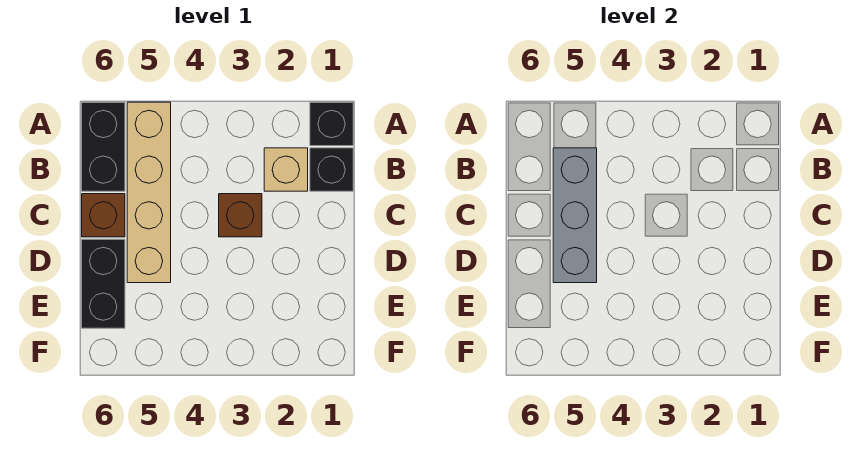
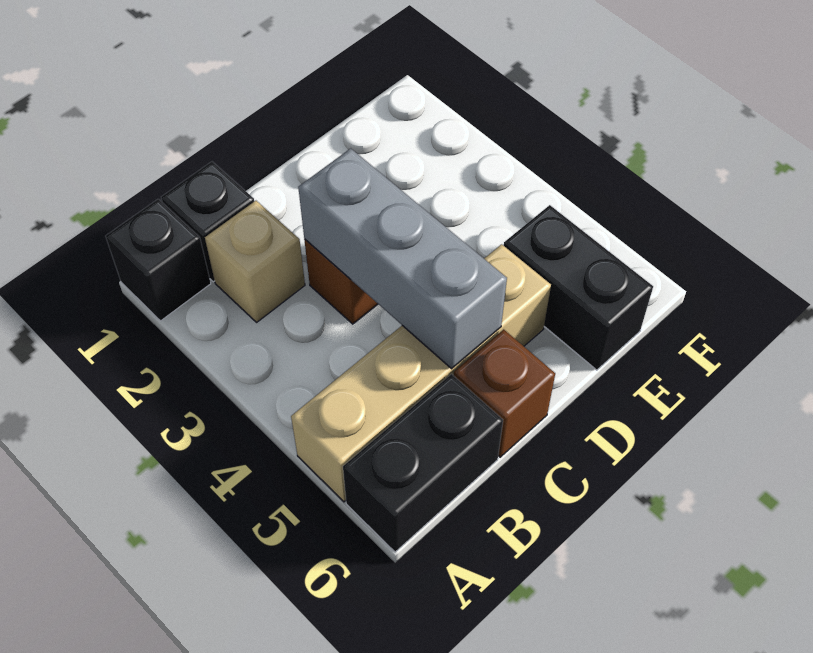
grey 1x3 brick [553,148,597,283] -> grey 1x3 brick turned to [298,148,507,369]
black 1x2 brick [82,239,125,328] -> black 1x2 brick turned to [504,205,653,370]

